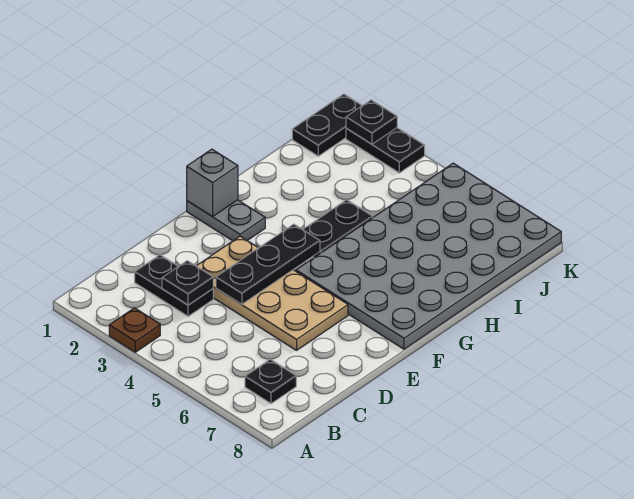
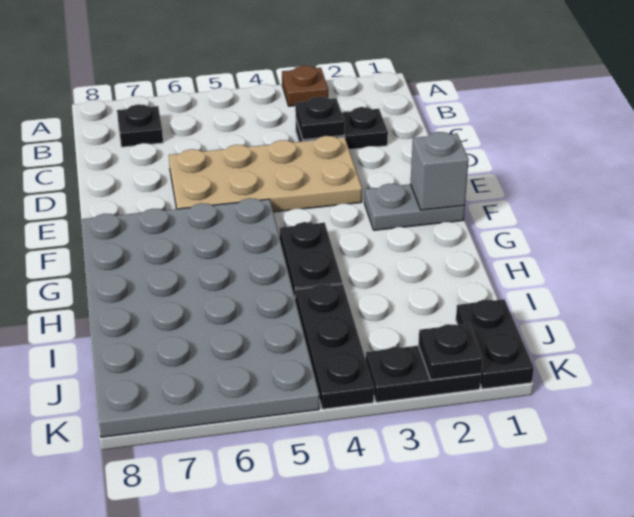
black 1x3 plate [216,224,320,304] -> black 1x3 plate moved to [295,284,374,409]

